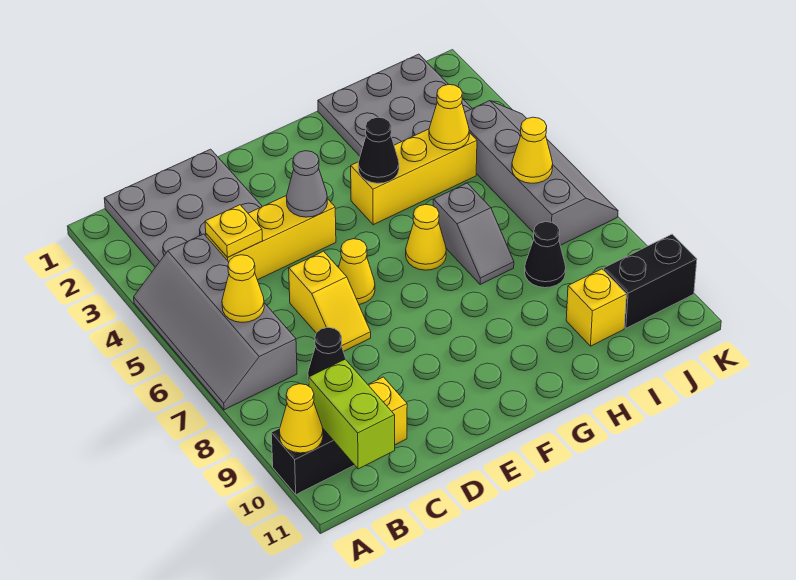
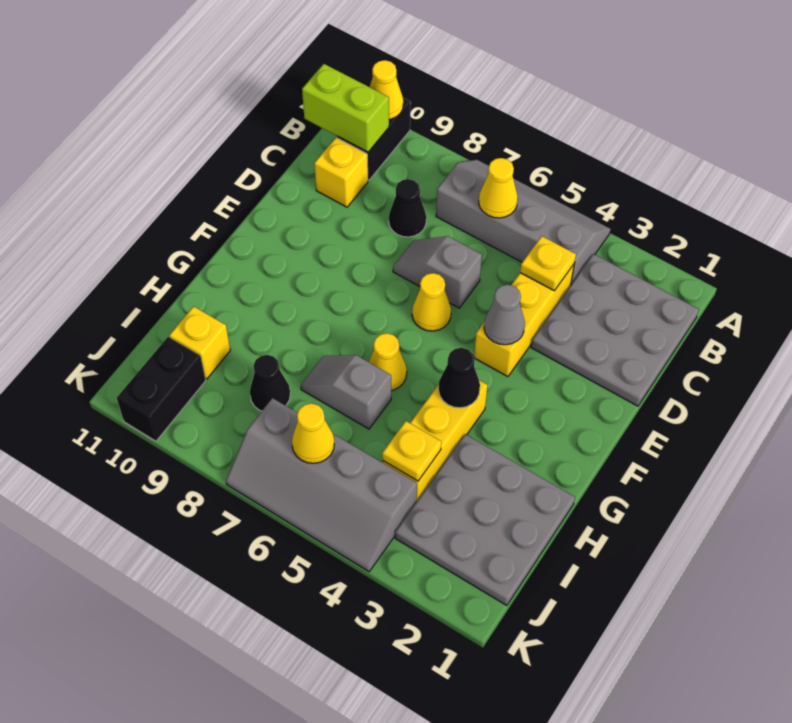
yellow 1x2 slope [289,251,371,352] -> grey 1x2 slope [393,236,482,308]
yellow 1x1 cone [429,84,469,150] -> yellow 1x1 plate [382,421,441,481]

